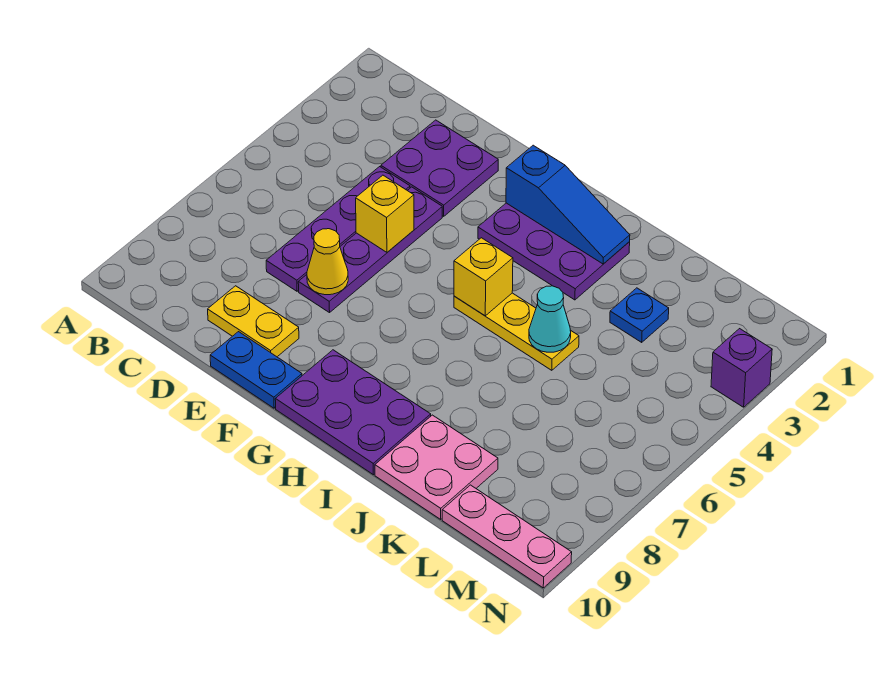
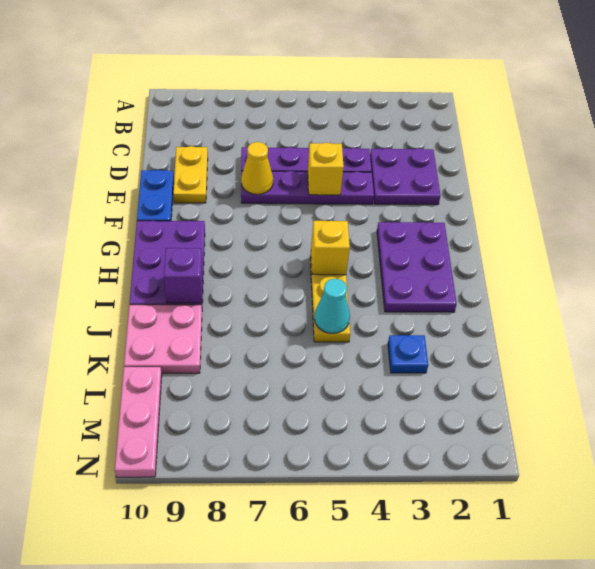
blue 1x3 slope [506,145,630,264] -> none
purple 1x1 brick [711,329,772,407] -> purple 1x1 brick moved to [164,248,203,303]

